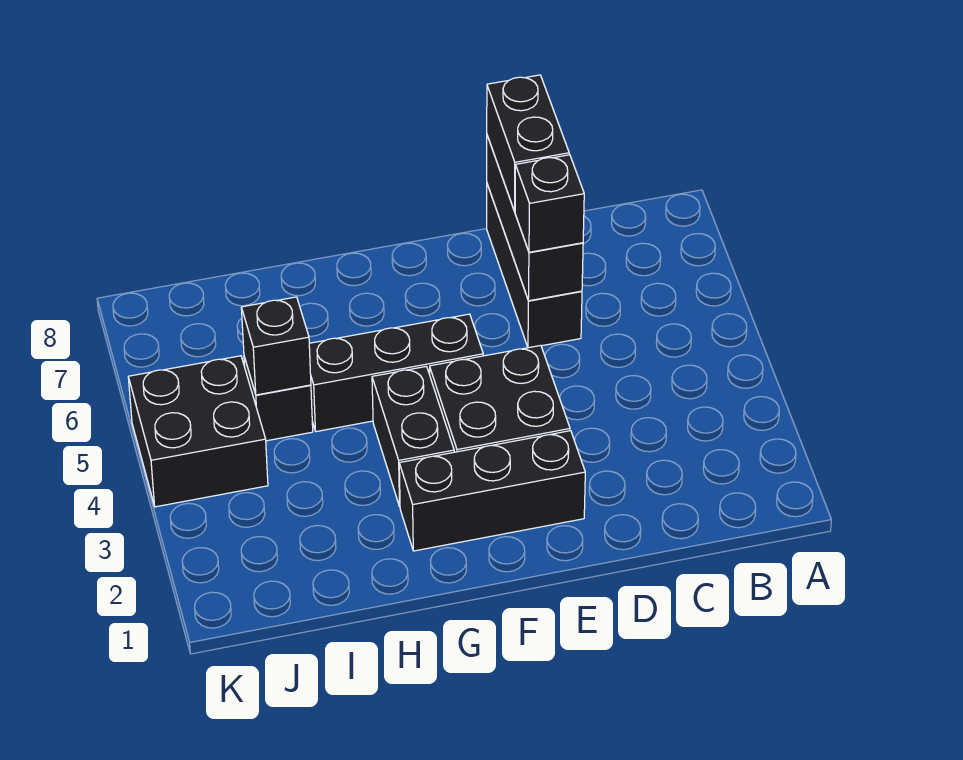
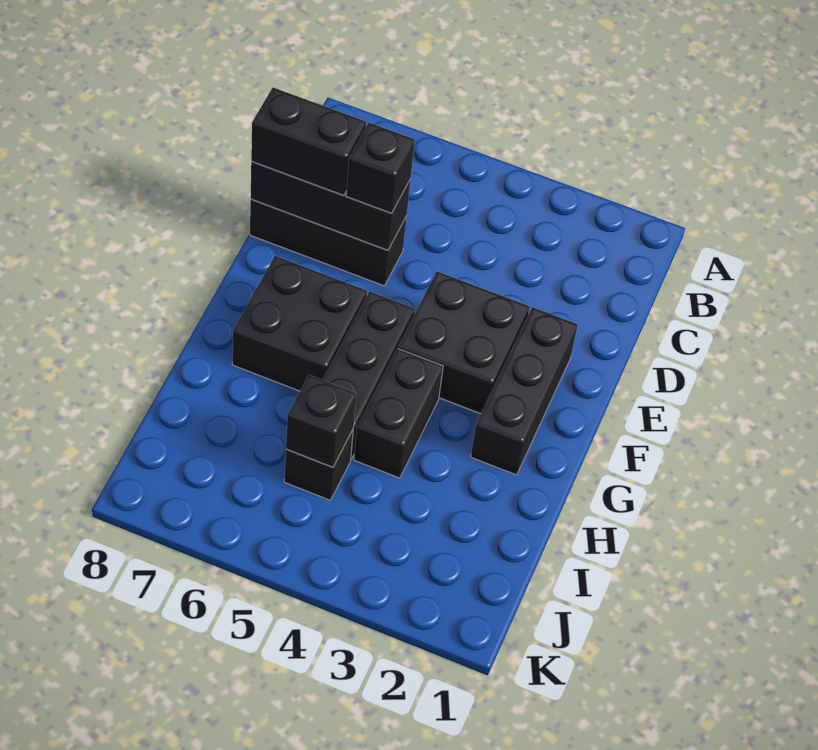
black 1x2 brick [372,366,454,507] -> black 1x2 brick turned to [354,349,443,478]
black 2x2 brick [128,356,268,507] -> black 2x2 brick moved to [232,256,367,391]

